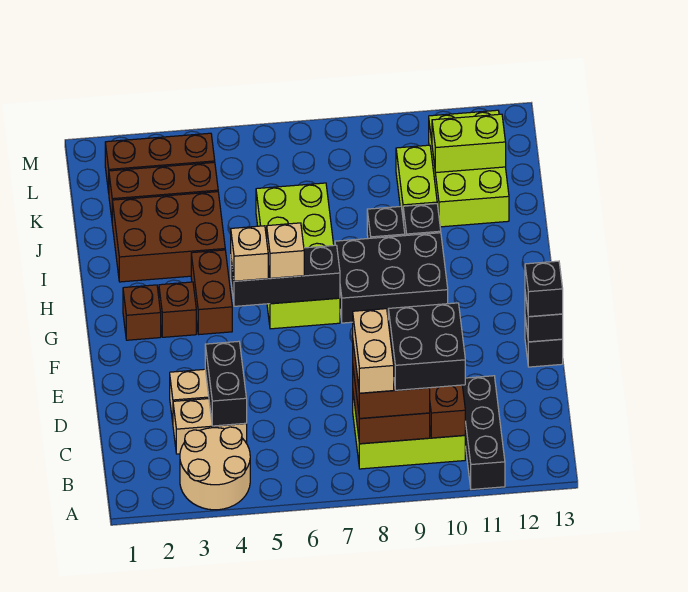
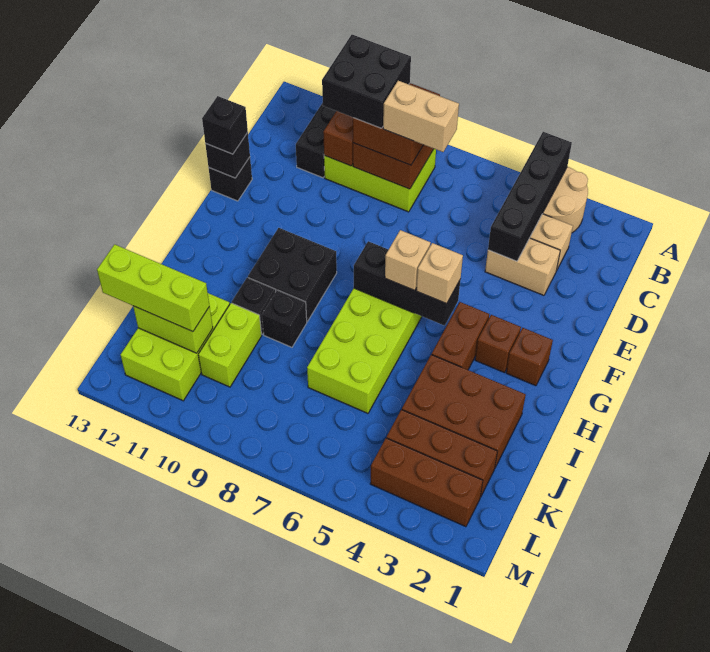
tan 1x2 brick [353,309,394,393] -> tan 1x2 brick turned to [383,81,459,152]
black 1x2 brick [205,341,247,426] -> black 1x4 brick [488,132,572,261]
black 2x3 brick [335,233,448,323] -> black 2x2 brick [248,228,337,322]
none -> lime 1x3 brick [97,244,210,332]

